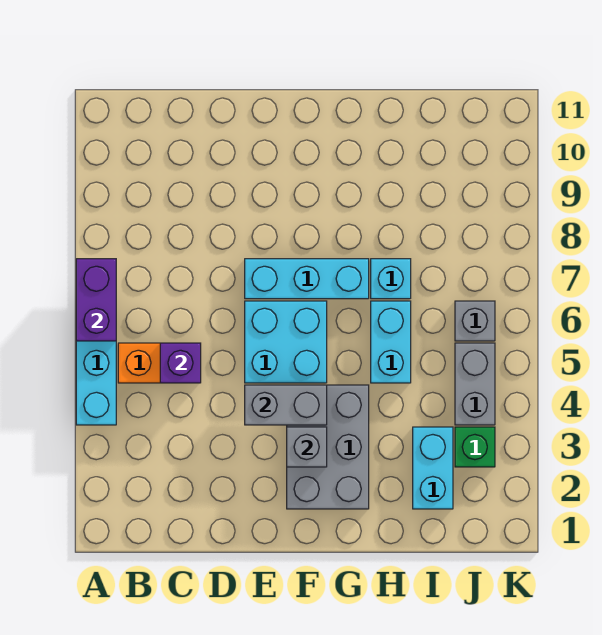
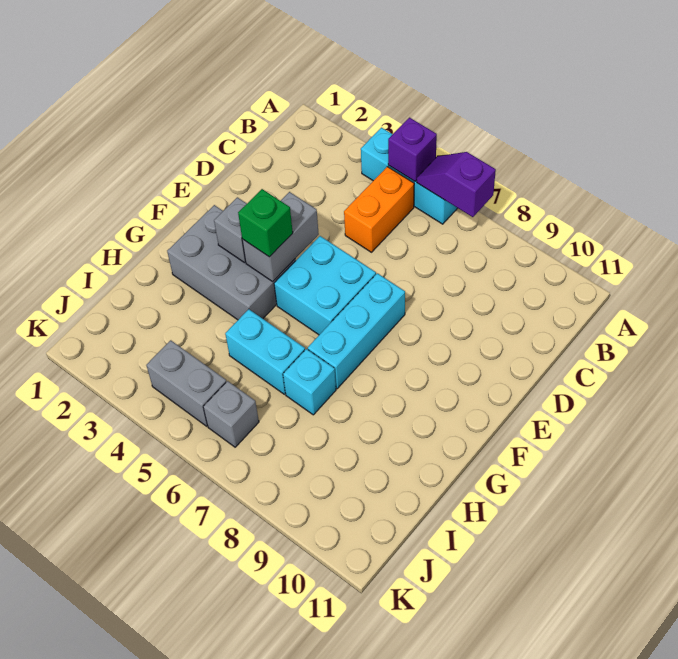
purple 1x2 brick [76,259,116,341] -> purple 1x2 slope [417,152,496,217]
purple 1x1 brick [160,343,201,383] -> purple 1x1 brick moved to [388,118,437,181]
cyan 1x2 brick [413,427,453,509] -> none
green 1x1 brick [455,427,495,467] -> green 1x1 brick moved to [238,189,293,257]

